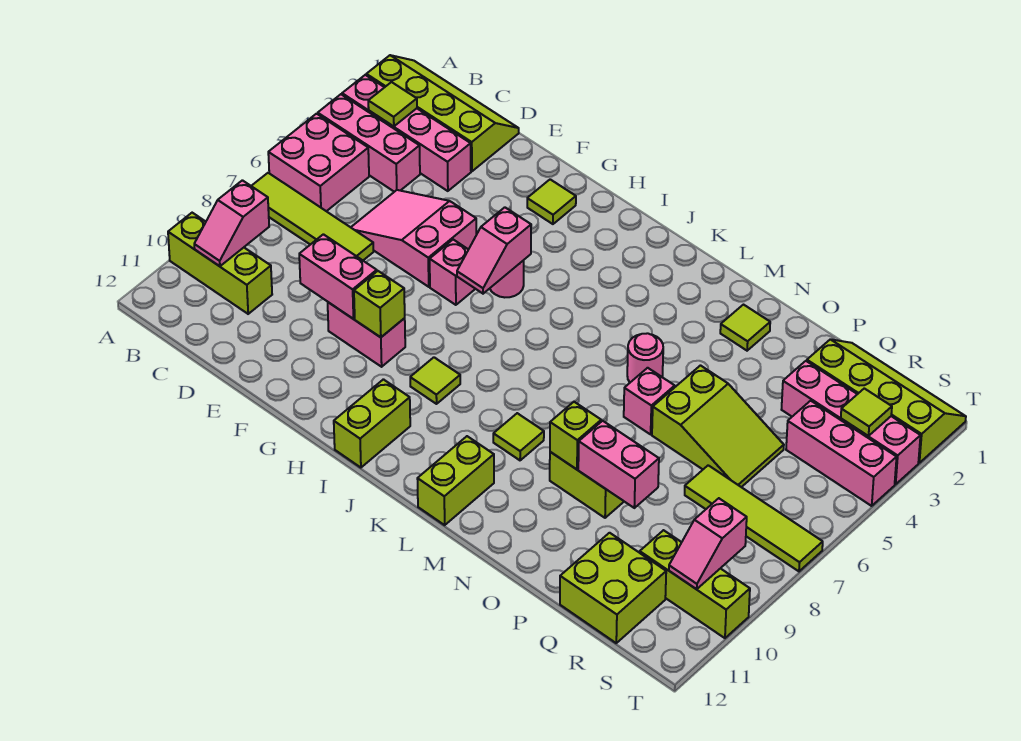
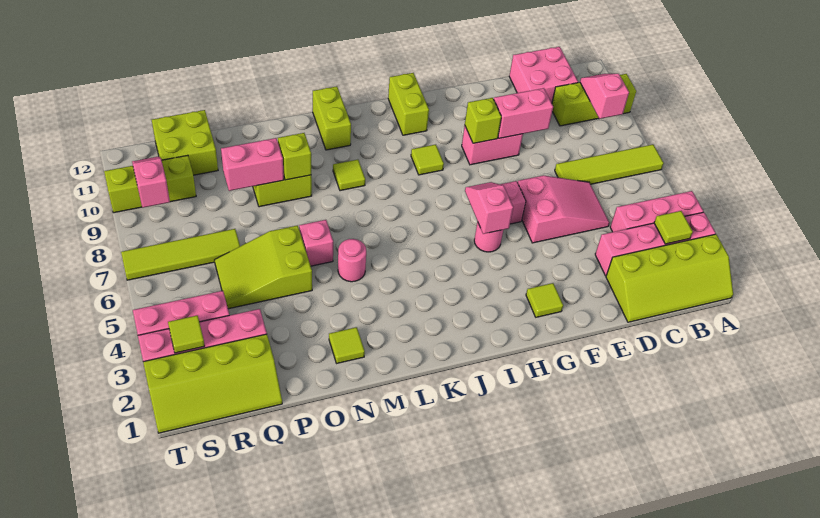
pink 2x2 brick [268,114,369,211] -> pink 2x2 brick moved to [509,47,578,103]

